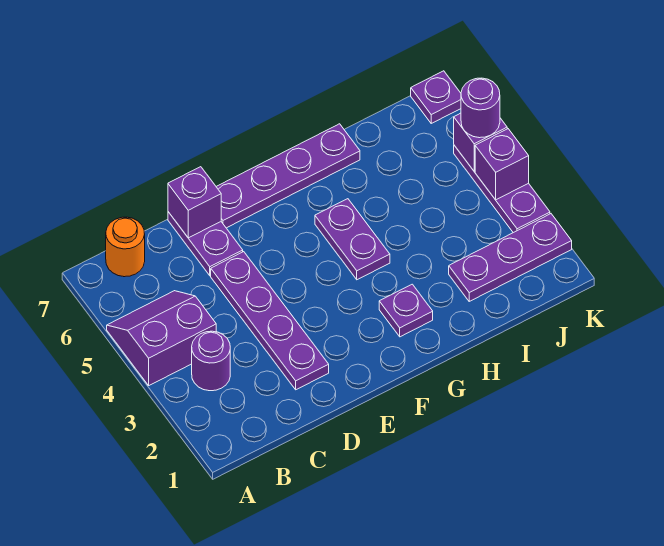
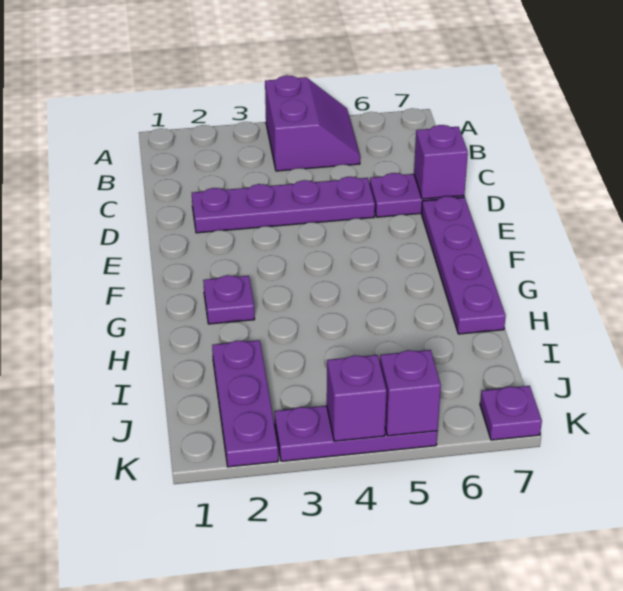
purple 1x1 round brick [192,331,230,391] -> none
orange 1x1 round brick [106,217,145,277] -> none
purple 1x2 plate [315,199,390,280] -> none
purple 1x1 round brick [461,78,500,138] -> none

